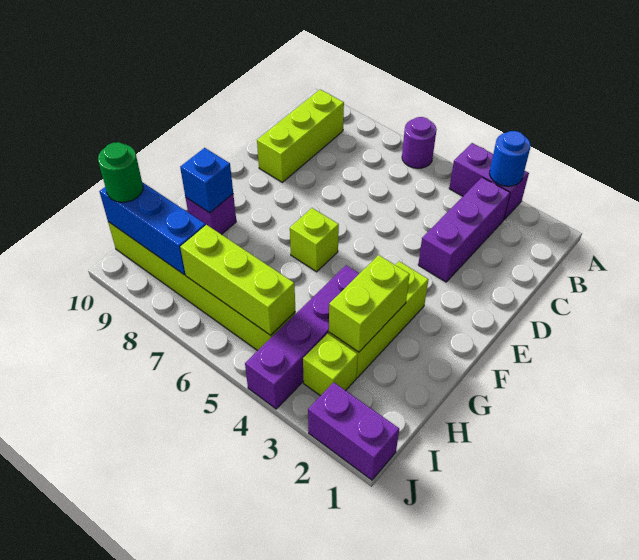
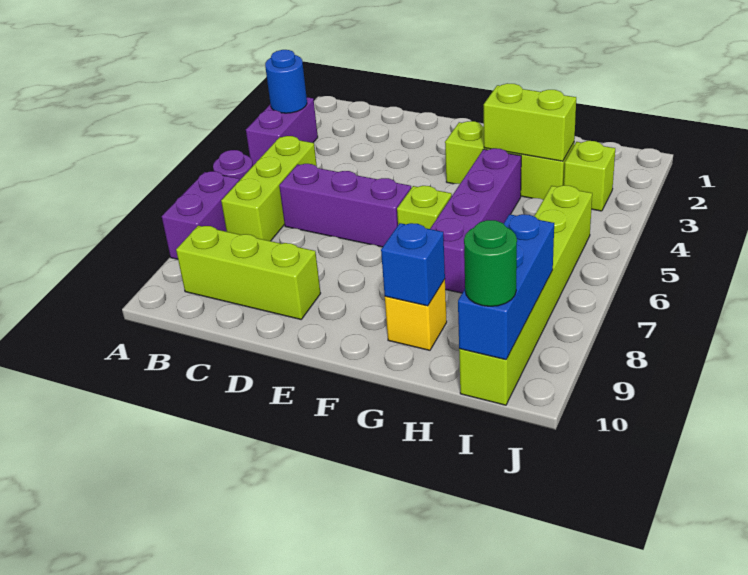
purple 1x3 brick [418,177,510,282] -> purple 1x3 brick moved to [279,164,411,247]
purple 1x4 brick [245,265,359,409] -> purple 1x4 brick turned to [430,148,521,293]
purple 1x1 brick [186,194,236,235] -> yellow 1x1 brick [385,279,447,350]
lime 1x3 brick [180,225,295,335] -> lime 1x3 brick moved to [221,136,317,241]
purple 1x2 brick [308,382,399,480] -> purple 1x2 brick moved to [162,171,240,259]

